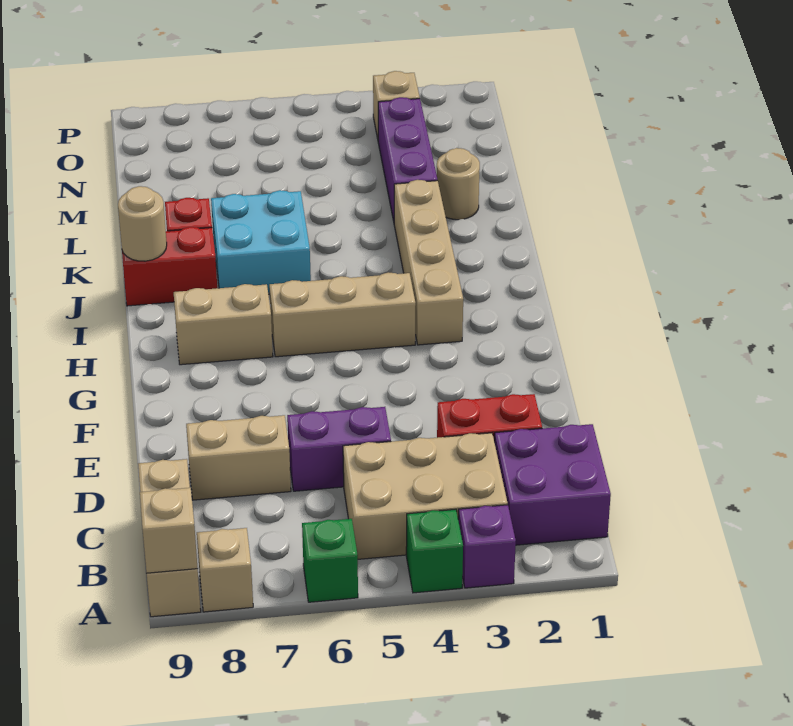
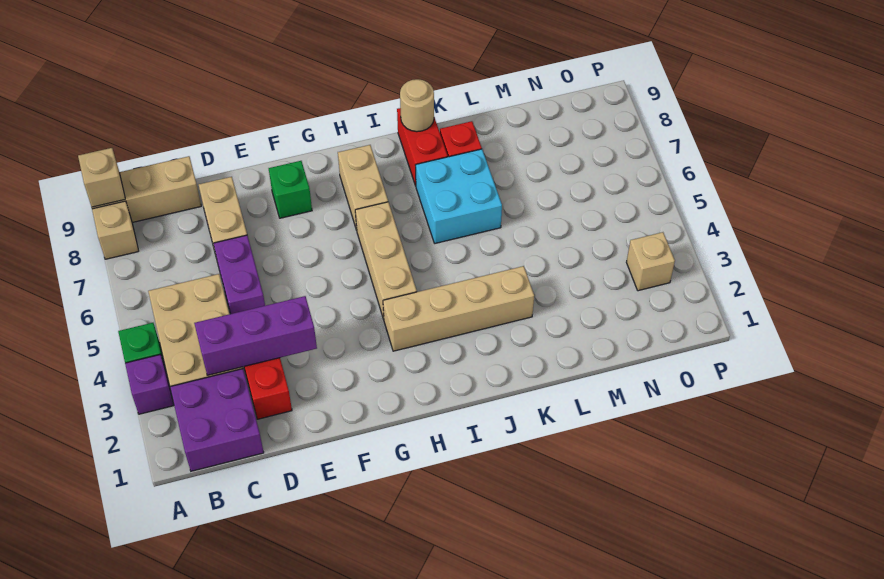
green 1x1 brick [302,519,358,602] -> green 1x1 brick moved to [269,161,312,218]
tan 1x1 round brick [437,148,480,220] -> none
purple 1x3 brick [378,97,437,221] -> purple 1x3 brick moved to [194,296,317,375]

